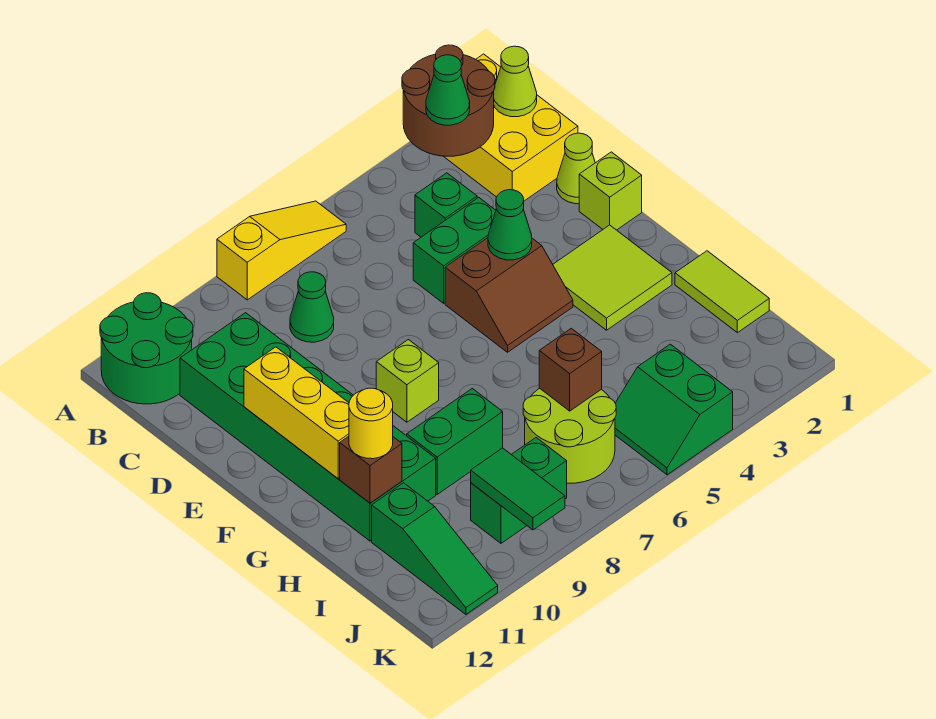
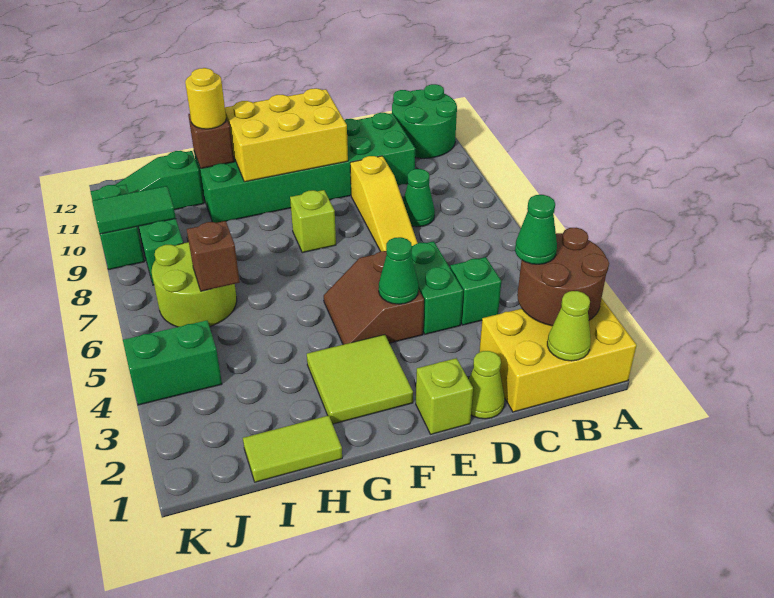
yellow 1x3 slope [217,201,346,300] -> yellow 1x3 slope moved to [350,156,417,251]
yellow 1x3 brick [244,347,349,479] -> yellow 2x3 brick [225,88,348,182]
green 1x2 brick [407,389,503,494] -> green 1x2 brick moved to [90,184,145,269]

